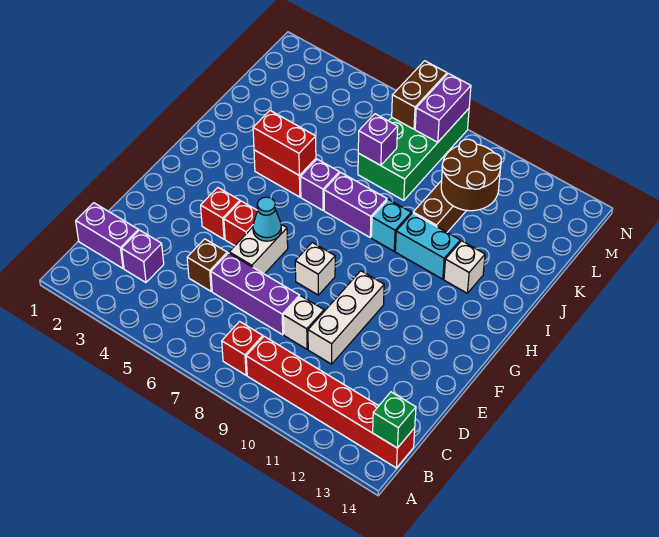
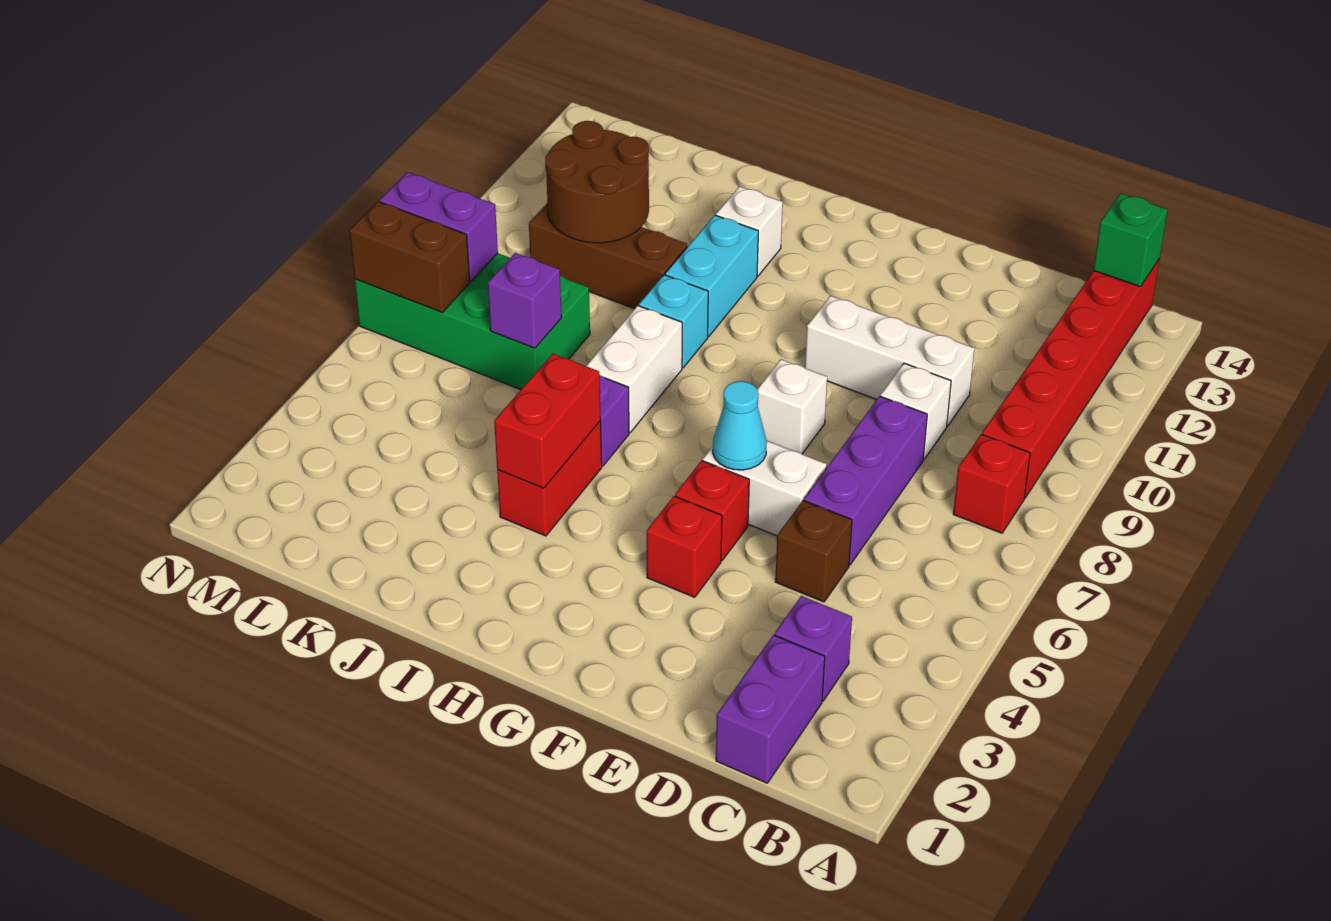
purple 1x2 brick [324,172,387,237] -> white 1x2 brick [586,306,682,432]

